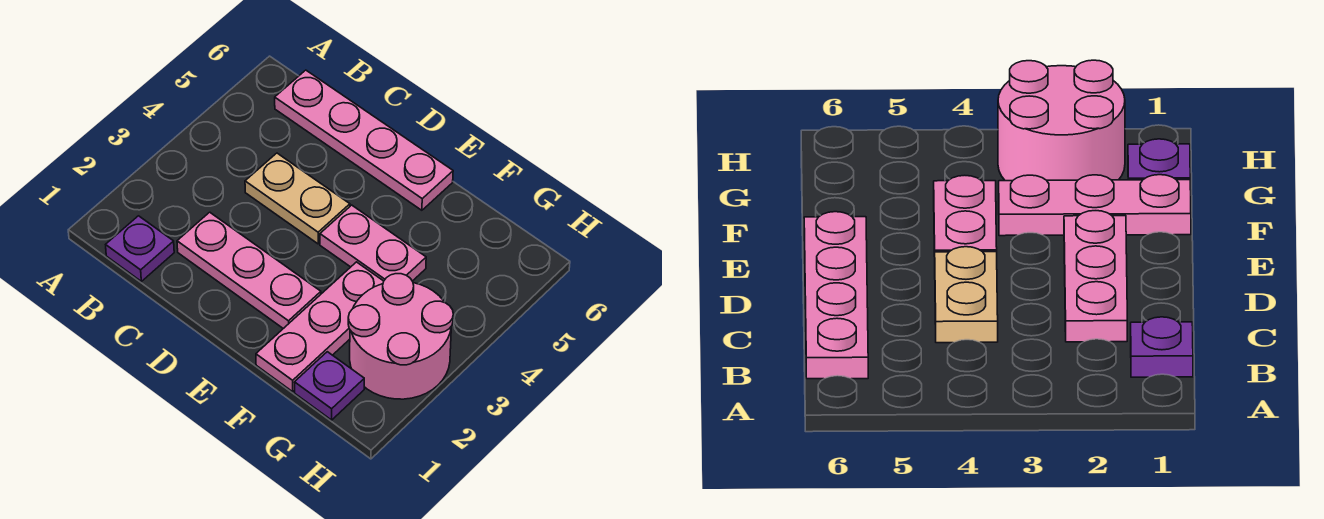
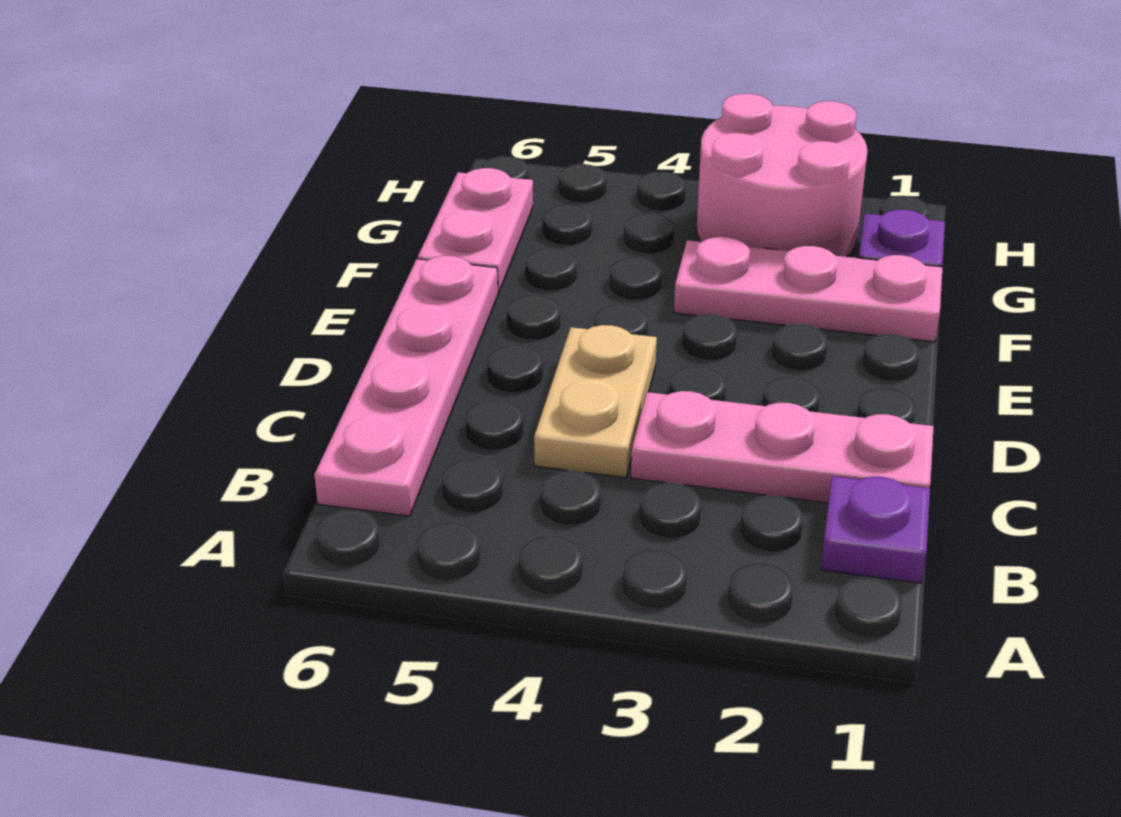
pink 1x3 plate [177,212,321,329] -> pink 1x3 plate turned to [631,391,934,503]
pink 1x2 plate [320,205,426,281] -> pink 1x2 plate moved to [418,168,533,293]

